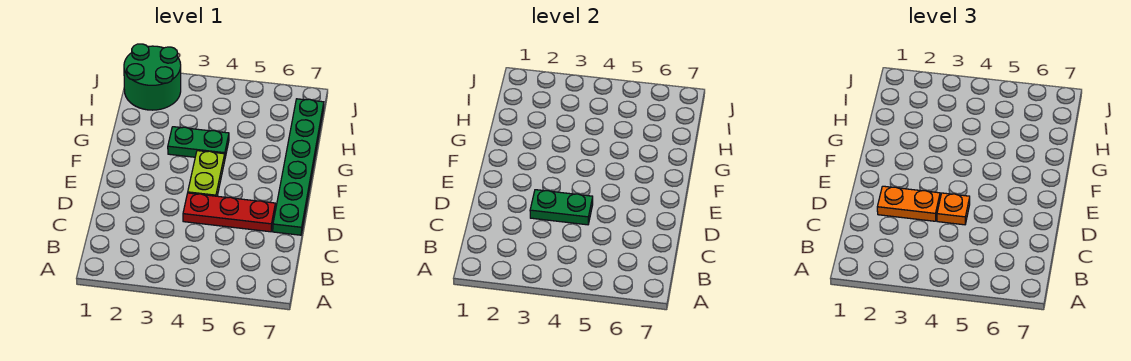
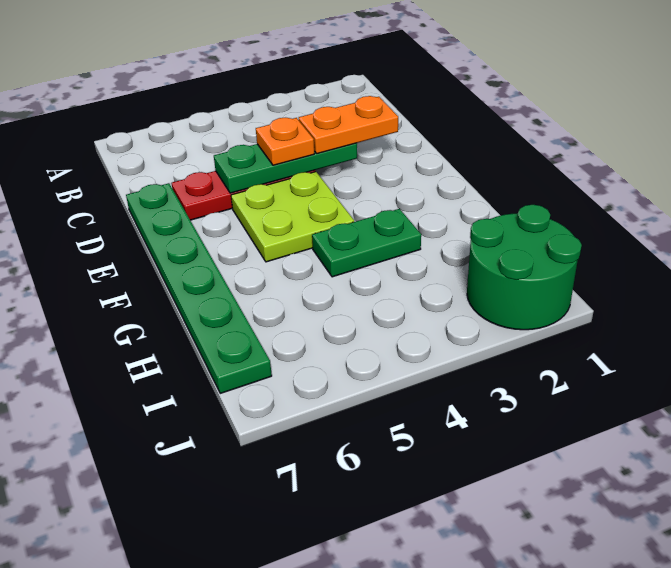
green 1x2 plate [530,190,593,225] -> green 1x3 plate [214,143,357,193]
lime 1x2 plate [188,151,225,196] -> lime 2x2 plate [231,172,354,262]

